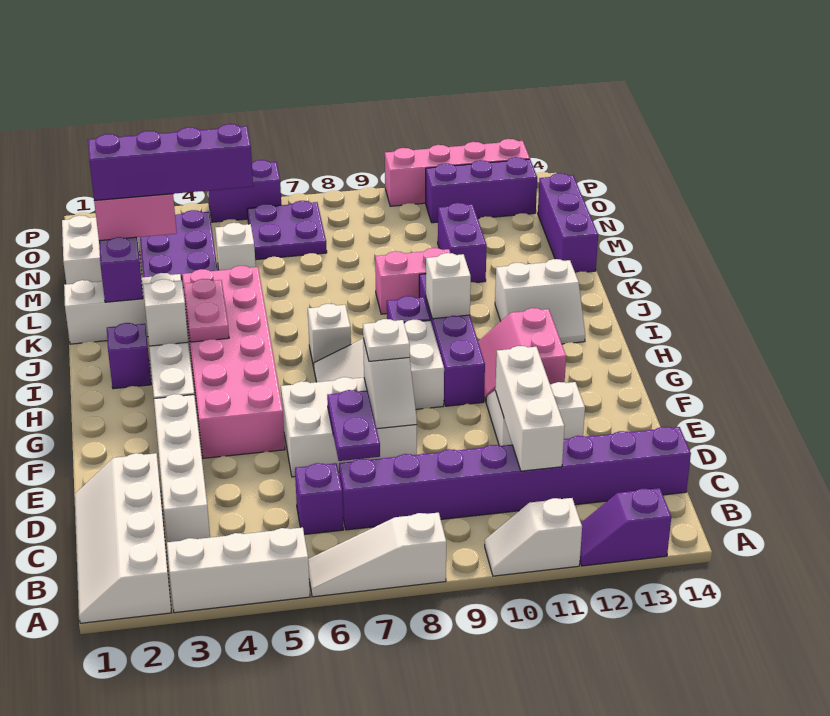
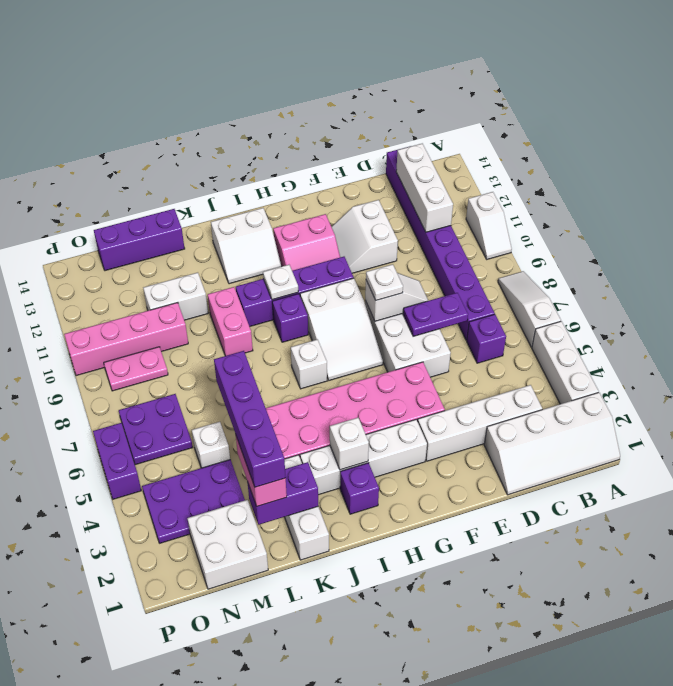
white 1x3 slope [308,513,446,597] -> white 1x3 slope turned to [498,271,561,347]
purple 1x2 slope [580,488,671,566] -> none
white 1x3 brick [495,346,565,471] -> white 1x3 brick turned to [396,144,453,232]
pink 1x2 plate [184,279,229,342] -> pink 1x2 plate moved to [104,347,168,391]
white 1x1 brick [426,253,471,319] -> white 1x1 plate [263,265,298,300]
white 2x2 slope [495,259,585,344] -> white 2x2 slope turned to [211,208,281,284]
purple 1x2 brick [438,203,487,283] -> white 1x2 brick [143,273,208,320]
purple 1x3 brick [426,157,537,223] -> none
pink 1x4 brick [385,139,530,206] -> pink 1x4 brick turned to [64,303,188,376]

